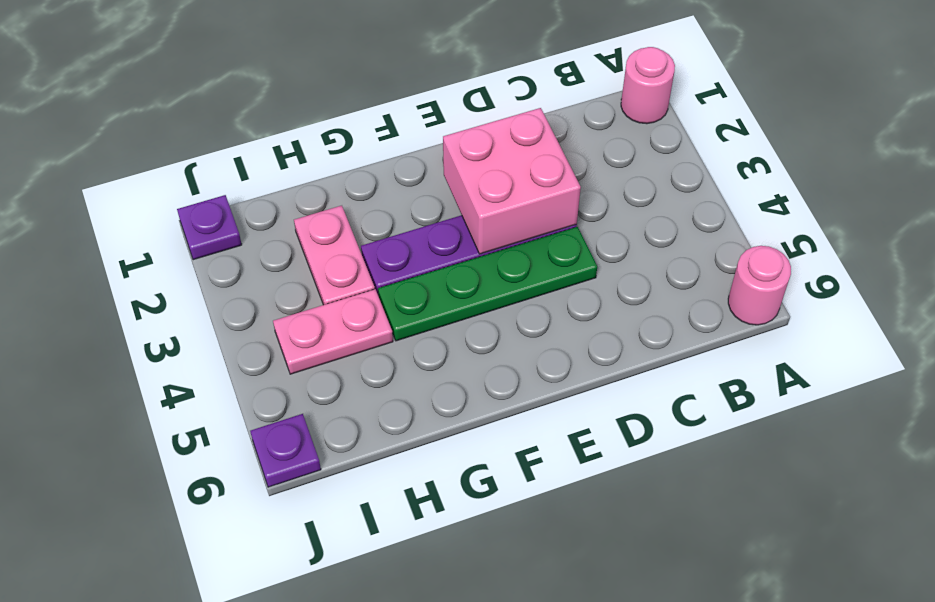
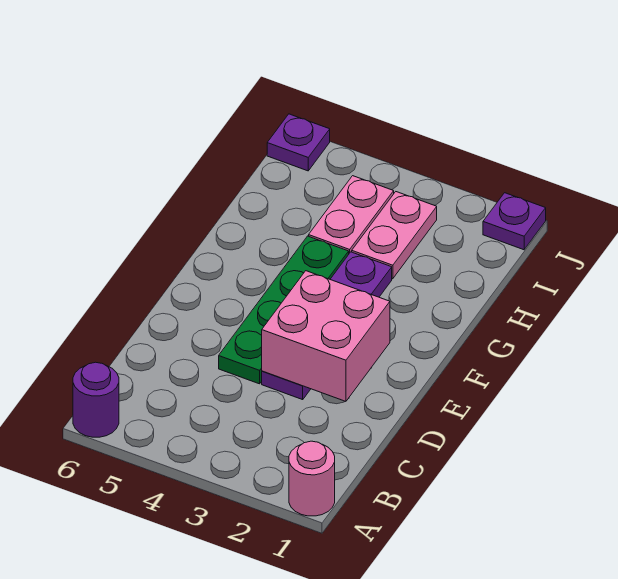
pink 1x1 round brick [728,246,791,325] -> purple 1x1 round brick [73,362,119,437]
pink 1x2 plate [294,206,375,305] -> pink 1x2 plate turned to [352,192,437,279]

